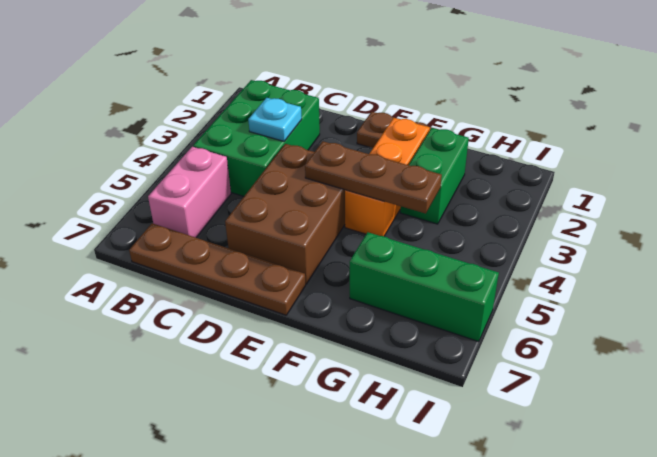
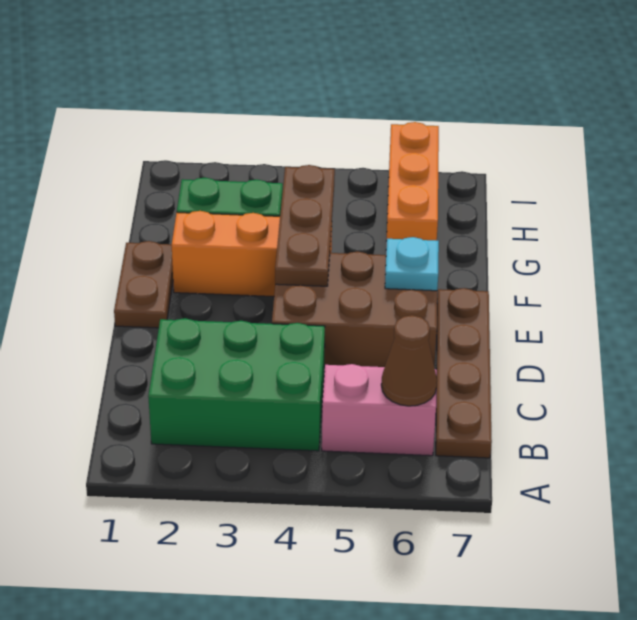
none -> brown 1x1 cone [381,315,437,406]
cyan 1x1 plate [248,98,302,141] -> cyan 1x1 plate moved to [385,237,439,291]
green 1x3 brick [350,232,499,342] -> orange 1x3 brick [386,122,439,248]

